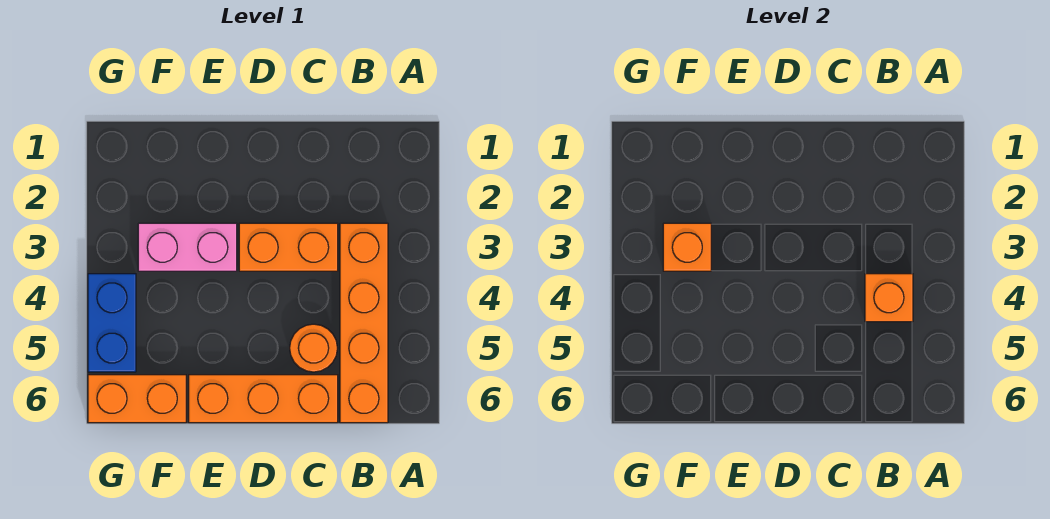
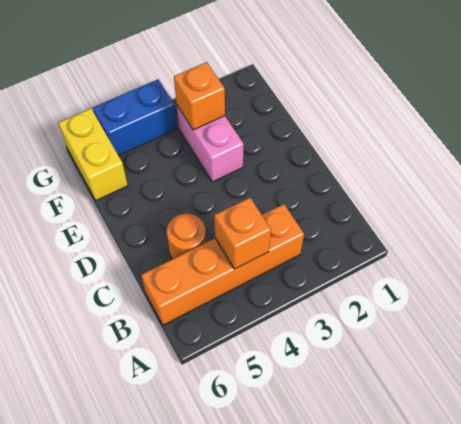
orange 1x2 brick [239,223,338,271] -> none
orange 1x3 brick [189,375,338,423] -> none
orange 1x2 brick [88,375,186,423] -> yellow 1x2 brick [58,108,128,200]

